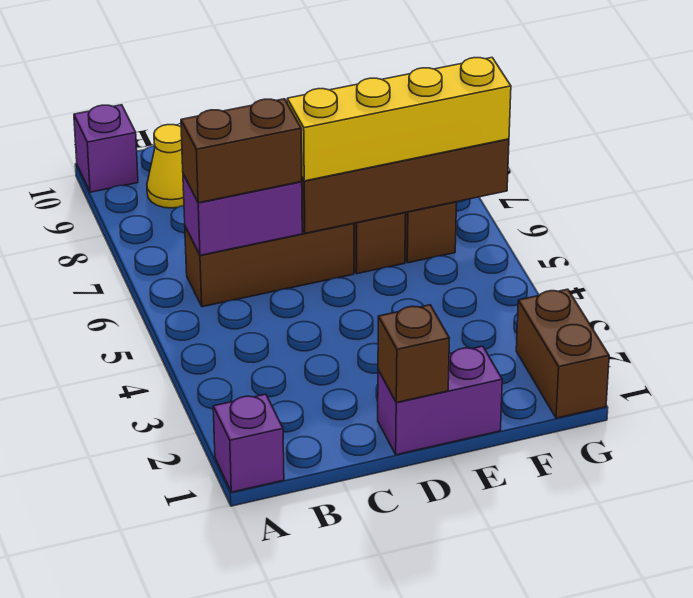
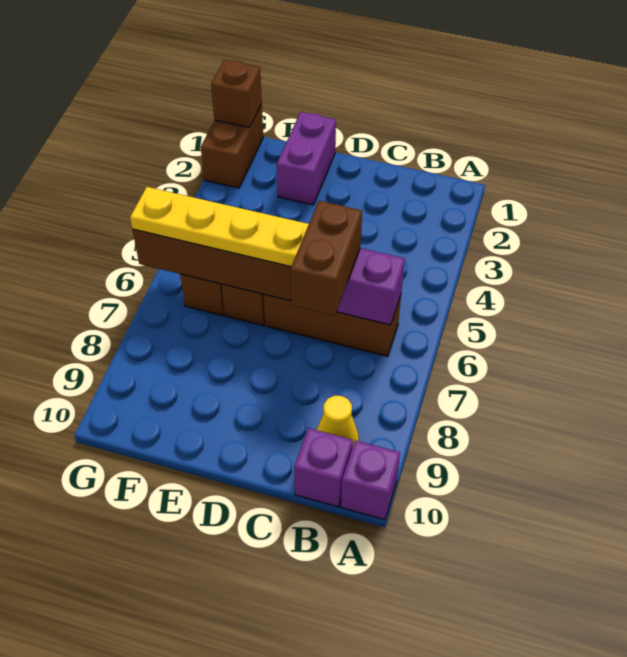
purple 1x1 brick [213,394,284,492] -> purple 1x1 brick moved to [294,428,353,507]
brown 1x2 brick [181,99,302,203] -> brown 1x2 brick turned to [290,201,362,316]
purple 1x2 brick [378,346,502,455] -> purple 1x2 brick turned to [277,112,336,205]
brown 1x1 brick [378,305,450,403] -> brown 1x1 brick moved to [211,60,262,128]
yellow 1x4 brick [287,58,511,181] -> yellow 1x4 plate [130,187,309,267]

